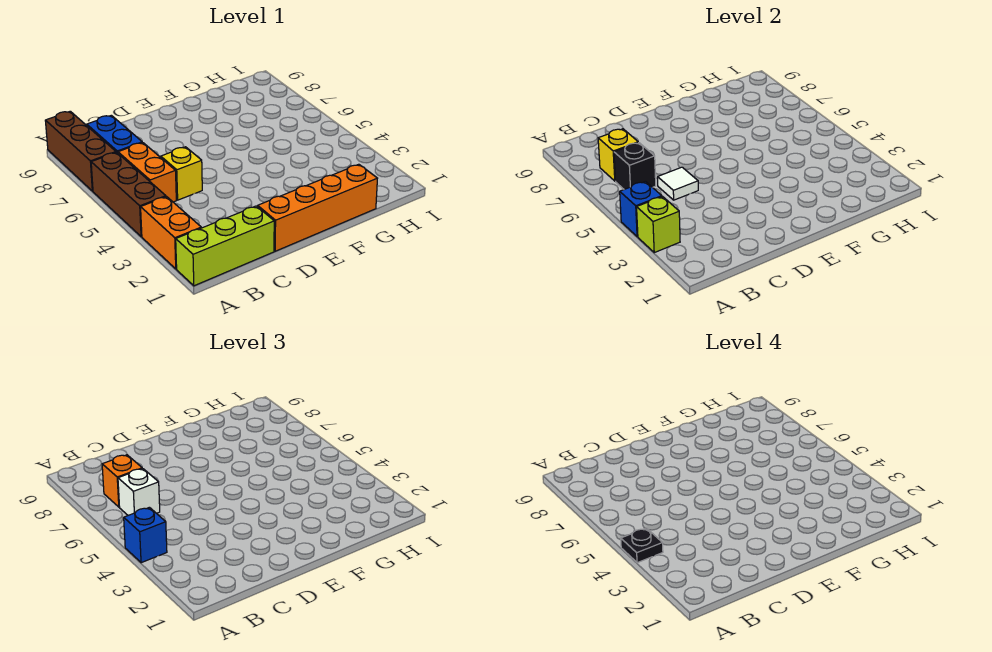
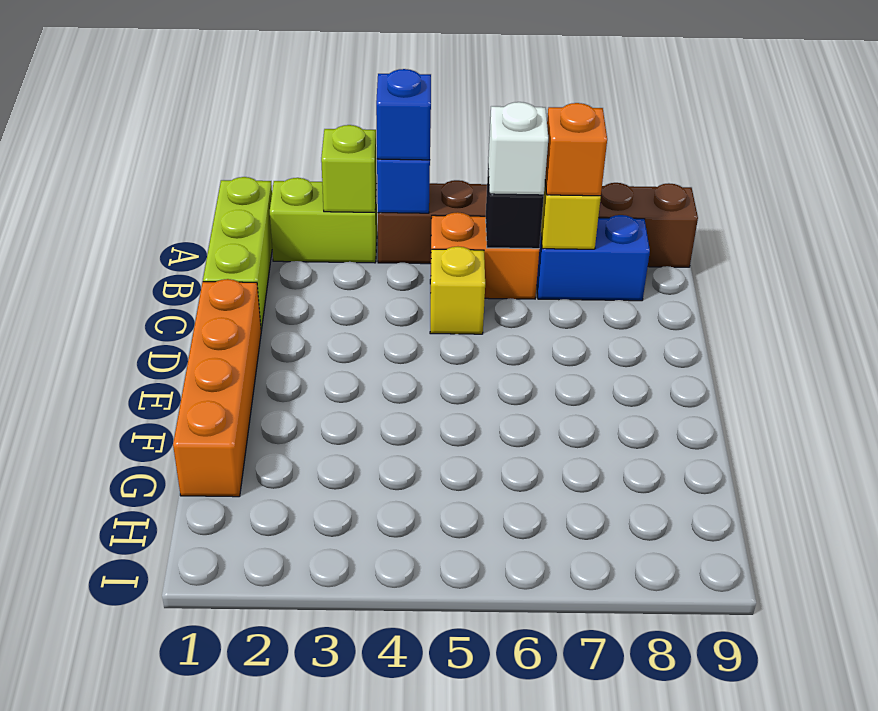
orange 1x2 brick [141,197,201,269] -> lime 1x2 brick [270,178,377,263]
black 1x1 plate [621,528,663,563] -> none
white 1x1 tile [658,167,698,200] -> none

